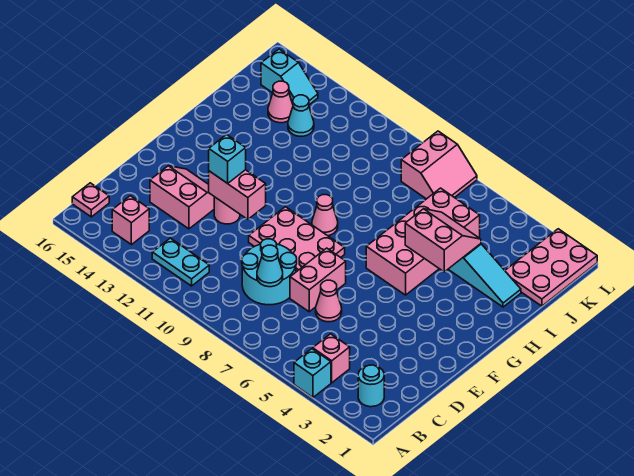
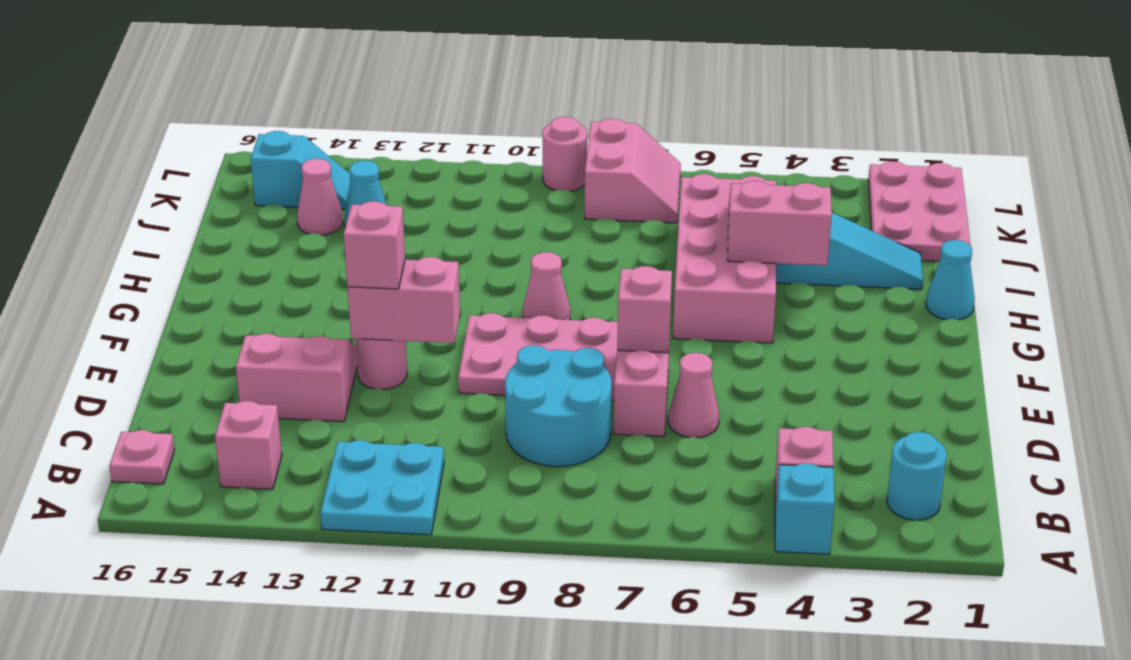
cyan 1x2 plate [152,238,209,286] -> cyan 2x2 plate [320,440,444,535]
cyan 1x1 cone [257,245,283,287] -> cyan 1x1 cone moved to [926,240,975,320]
none -> pink 1x1 brick [617,266,672,353]
cyan 1x1 brick [209,134,246,183] -> pink 1x1 brick [344,201,405,289]
none -> pink 1x1 round brick [542,117,587,191]

